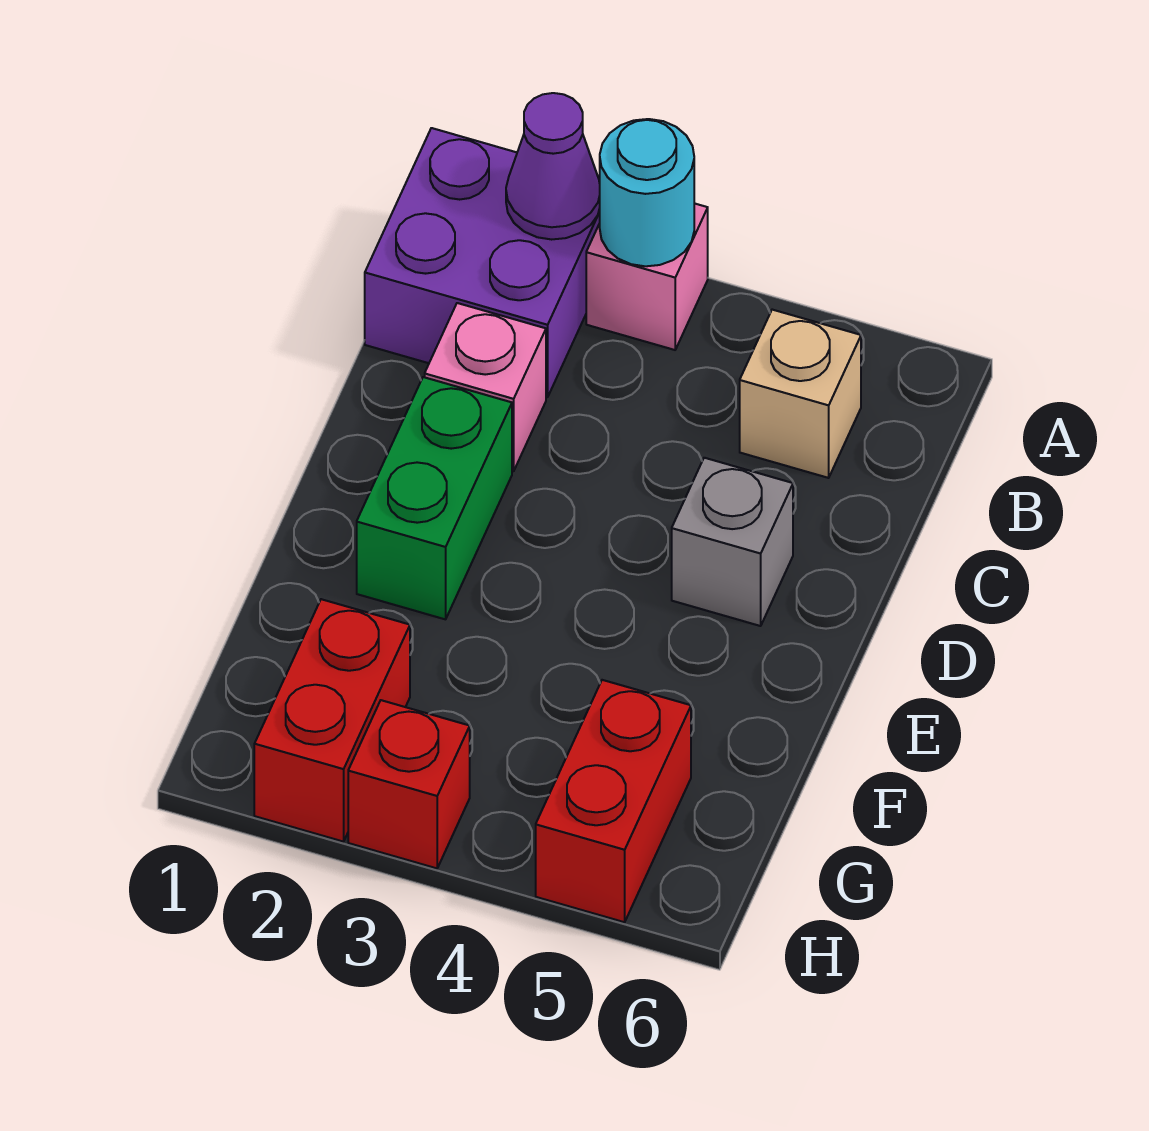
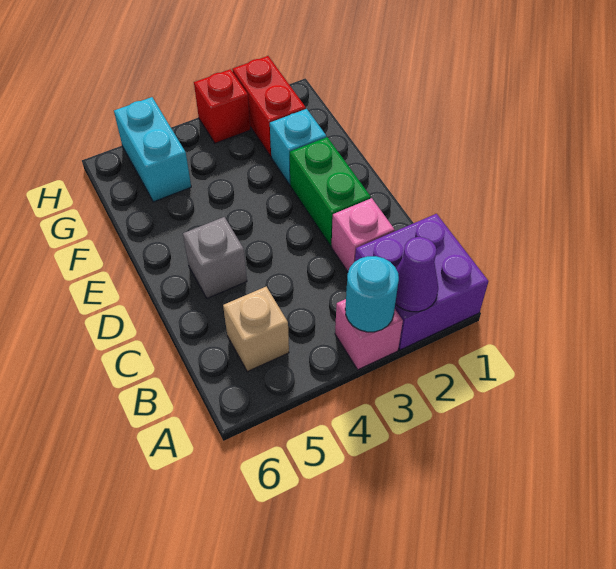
none -> cyan 1x1 brick [270,109,326,185]
red 1x2 brick [536,680,691,922] -> cyan 1x2 brick [114,97,191,202]

